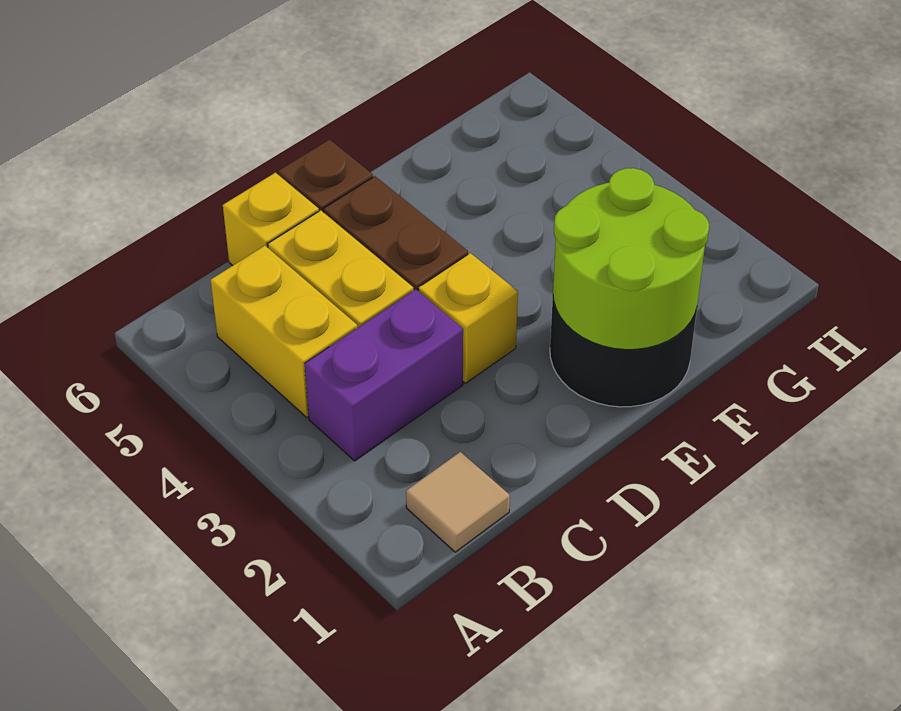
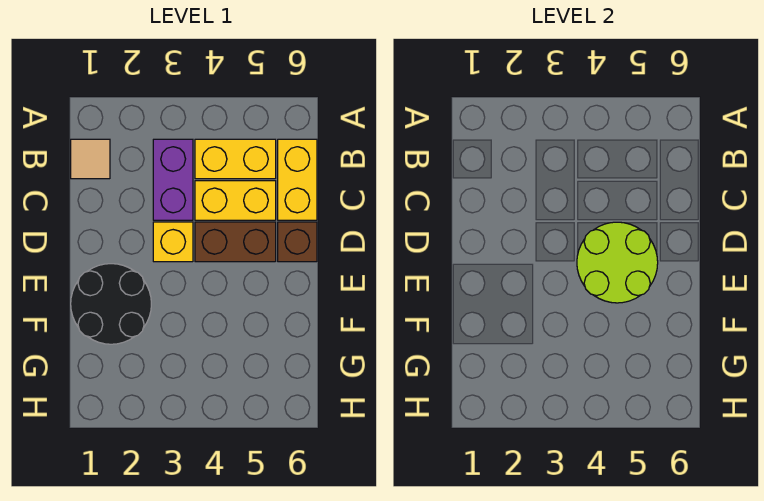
yellow 1x1 brick [223,173,319,266] -> yellow 1x2 brick [278,139,317,220]
lime 2x2 round brick [553,168,709,350] -> lime 2x2 round brick moved to [577,222,658,303]

